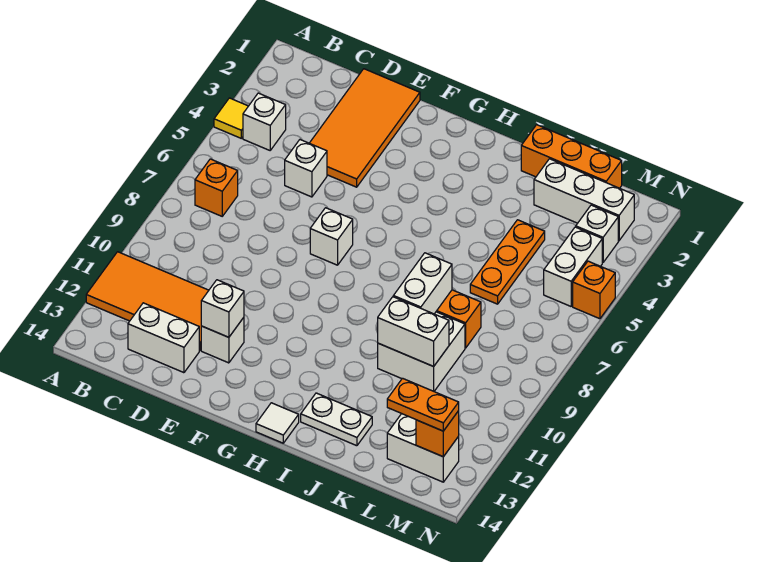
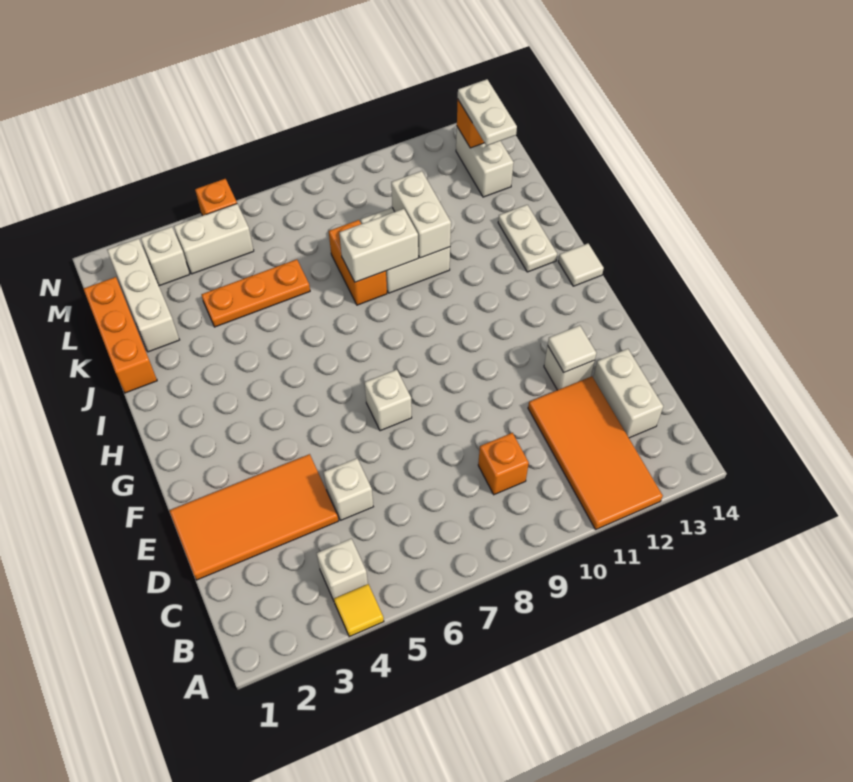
orange 1x1 brick [195,159,238,216] -> orange 1x1 brick moved to [478,433,529,495]
white 1x1 brick [201,280,244,337] -> white 1x1 tile [548,325,596,372]
orange 1x2 plate [387,378,459,431] -> white 1x2 plate [458,79,517,146]

